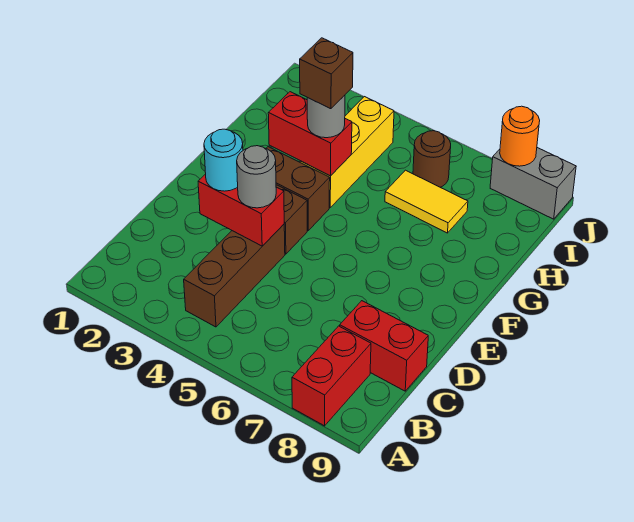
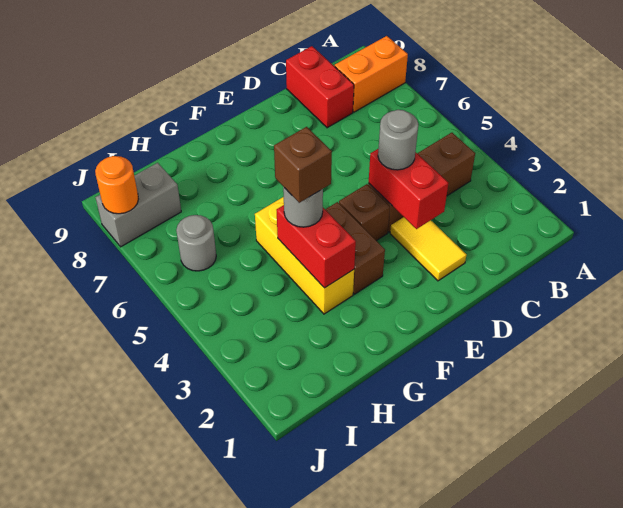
red 1x2 brick [292,326,371,426] -> orange 1x2 brick [335,36,408,112]
cyan 1x1 round brick [204,129,243,191] -> none
yellow 1x3 brick [300,97,394,207] -> yellow 1x3 brick turned to [255,197,354,314]
yellow 1x2 tile [385,170,468,233] -> yellow 1x2 tile moved to [390,217,467,281]
brown 1x1 round brick [413,131,451,187] -> grey 1x1 round brick [176,215,216,271]
grey 1x2 brick [490,148,576,219] -> grey 1x2 brick turned to [95,163,181,247]

